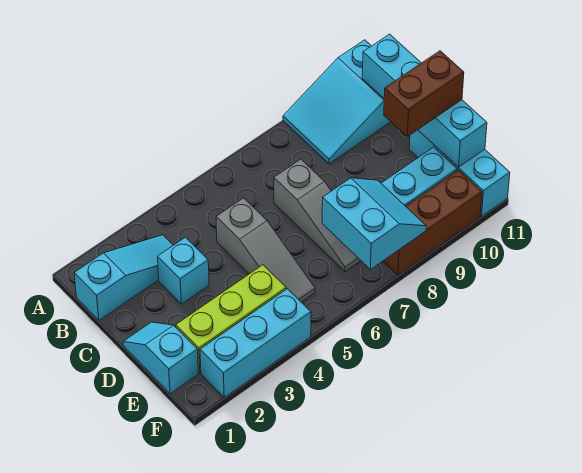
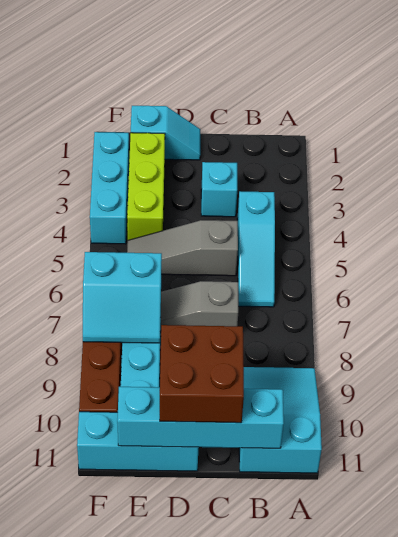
cyan 1x3 slope [74,235,173,320] -> cyan 1x3 slope moved to [237,191,275,307]
brown 1x2 brick [384,51,464,137] -> brown 2x2 brick [160,325,244,423]

